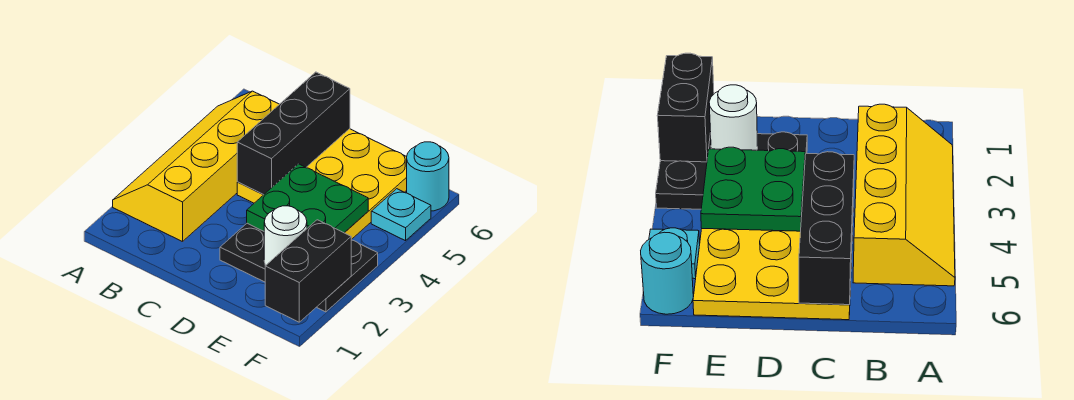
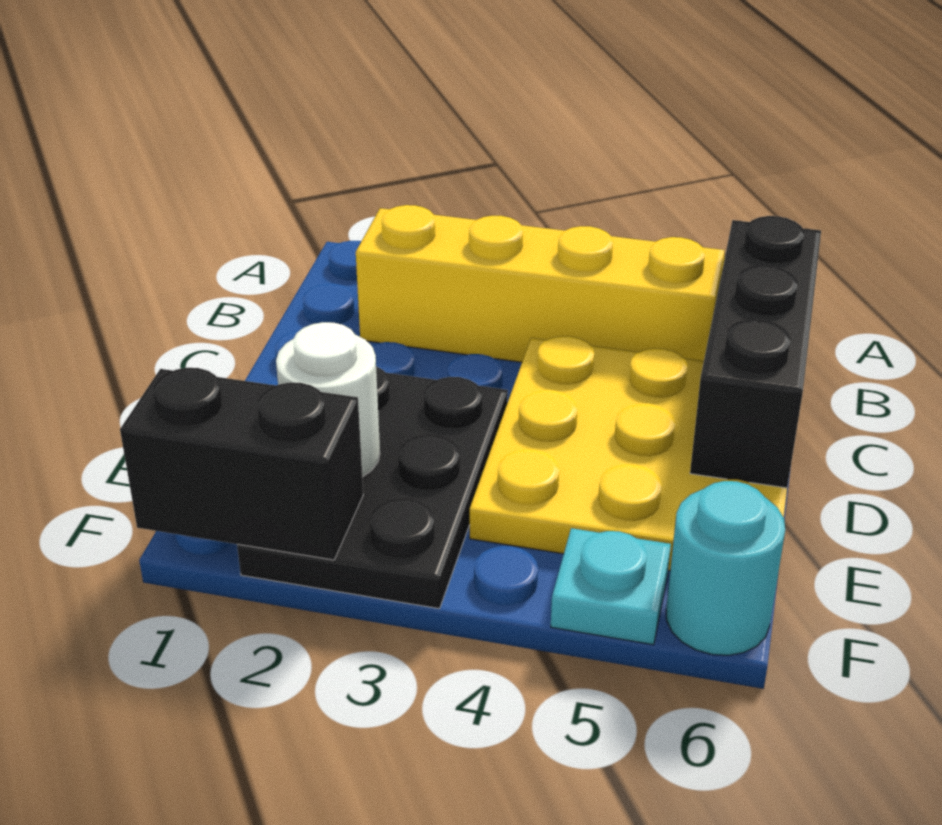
black 1x3 brick [237,72,350,195] -> black 1x3 brick turned to [690,216,821,488]
green 2x2 plate [247,164,368,233] -> none

